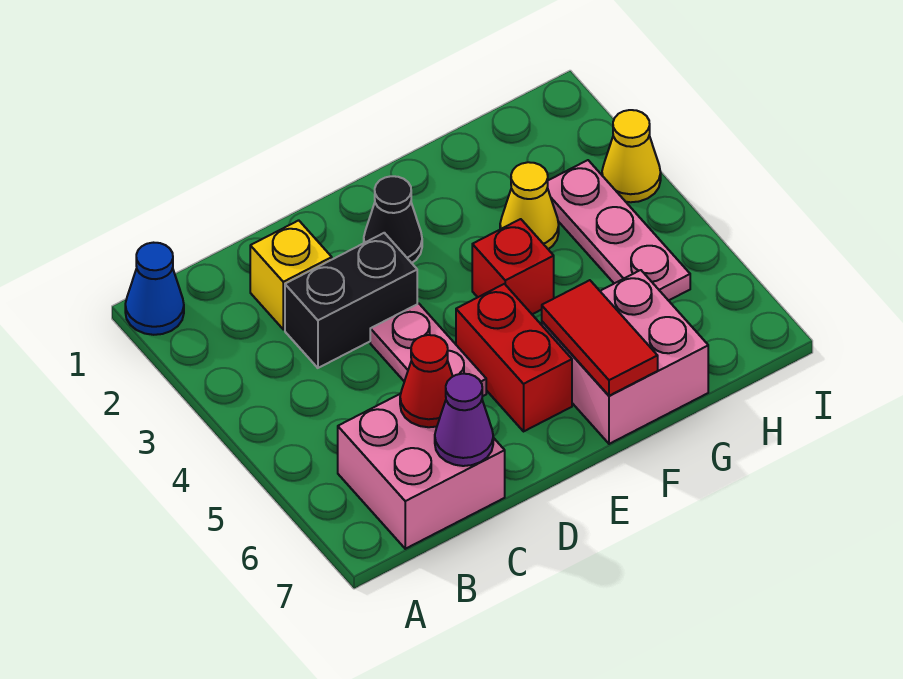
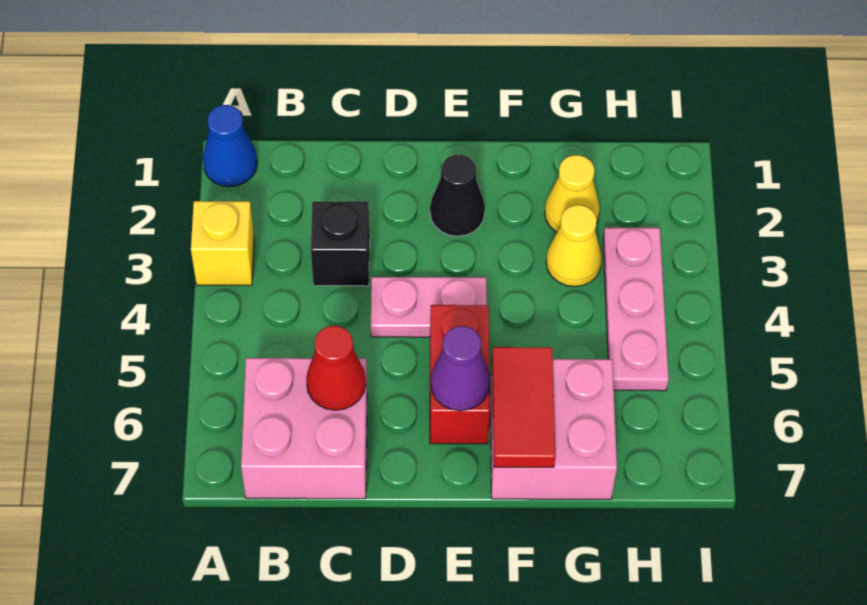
yellow 1x1 brick [250,220,332,329] -> yellow 1x1 brick moved to [191,201,254,285]
black 1x2 brick [285,233,417,368] -> black 1x1 brick [311,202,370,286]
purple 1x1 cone [435,374,493,466] -> purple 1x1 cone moved to [431,326,490,411]
pink 1x2 plate [370,304,486,396] -> pink 1x2 plate turned to [371,277,487,337]
red 1x1 brick [472,219,554,314] -> none
yellow 1x1 cone [602,110,661,202] -> yellow 1x1 cone moved to [545,155,600,232]

